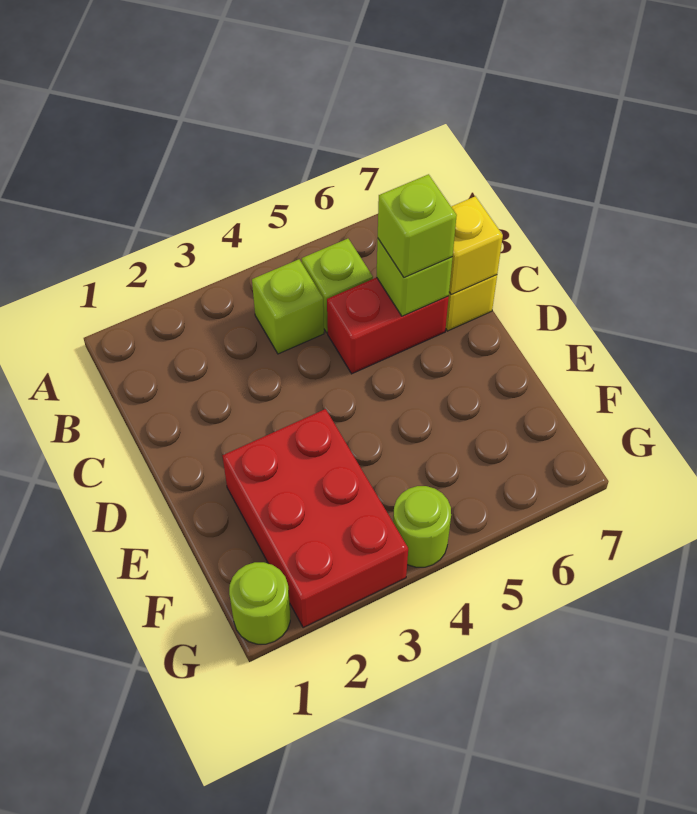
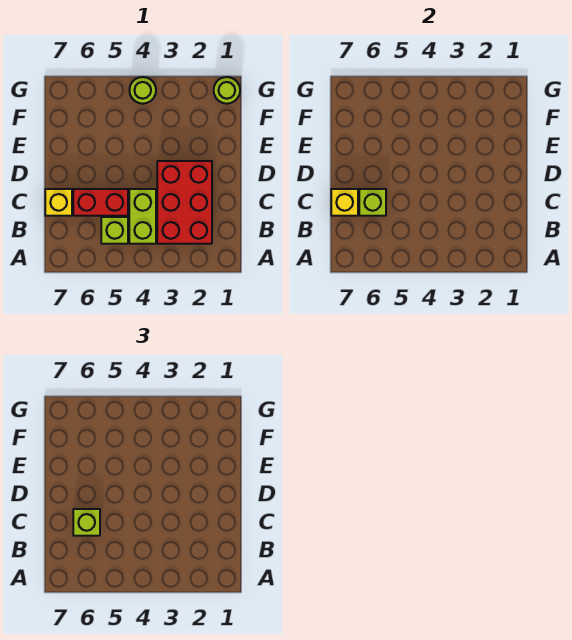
lime 1x1 brick [252,259,324,354] -> lime 1x2 brick [129,189,156,244]
red 2x3 brick [222,409,408,628] -> red 2x3 brick moved to [157,161,212,244]

